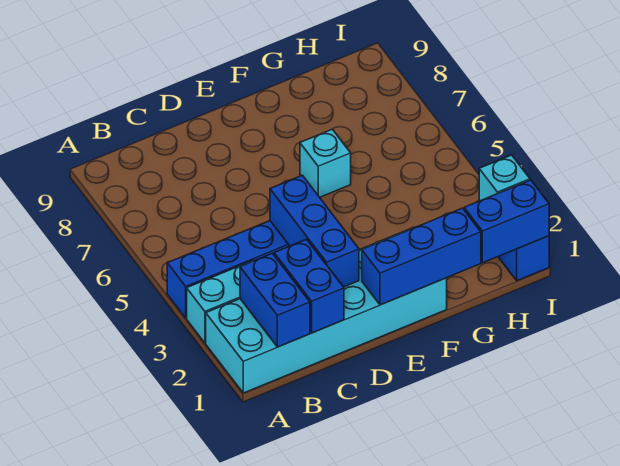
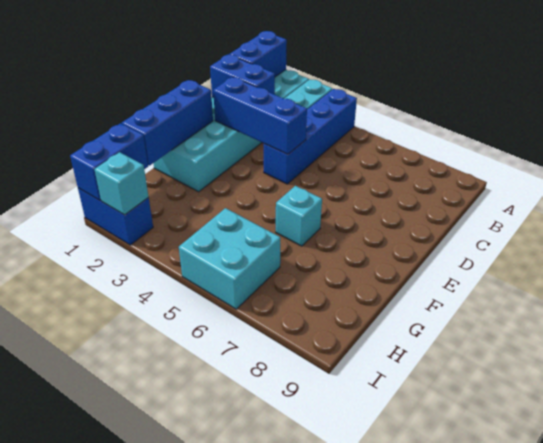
blue 1x2 brick [240,253,310,347] -> blue 1x2 brick turned to [229,31,287,77]
none -> cyan 2x2 brick [179,208,280,309]

